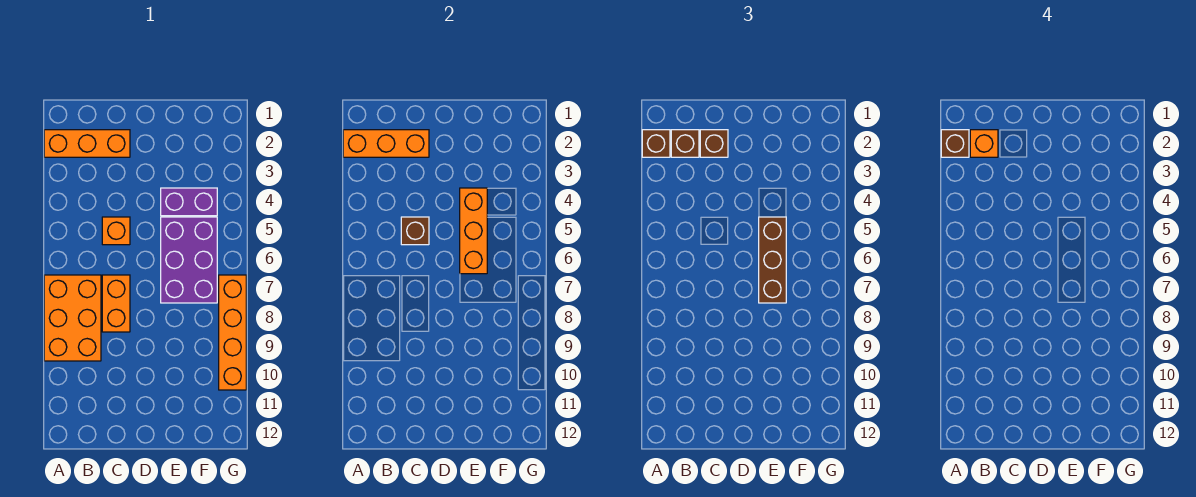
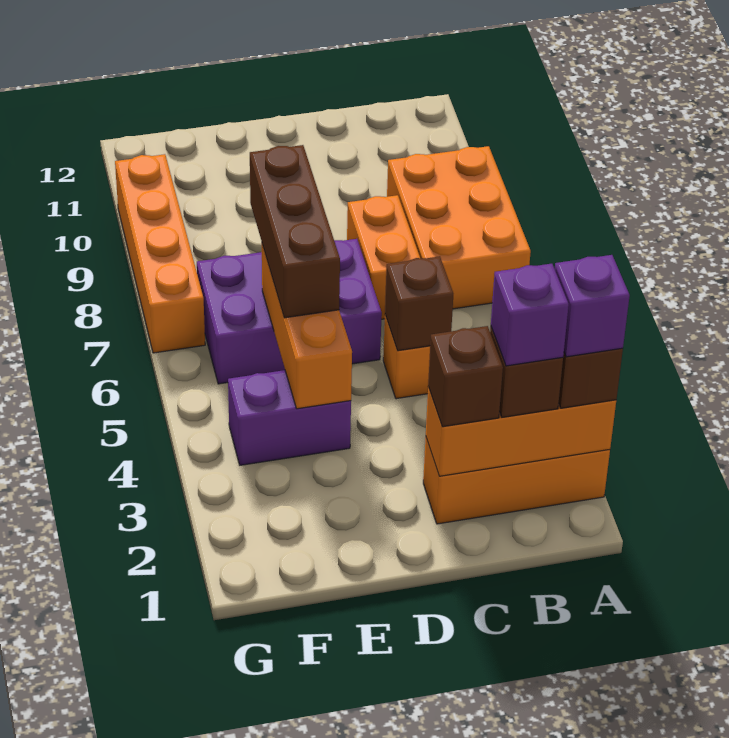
brown 1x1 brick [941,130,969,157] -> purple 1x1 brick [555,255,630,357]
orange 1x1 brick [970,130,998,157] -> purple 1x1 brick [491,264,569,366]
purple 2x3 brick [161,217,217,303] -> purple 2x3 brick turned to [197,239,382,384]

